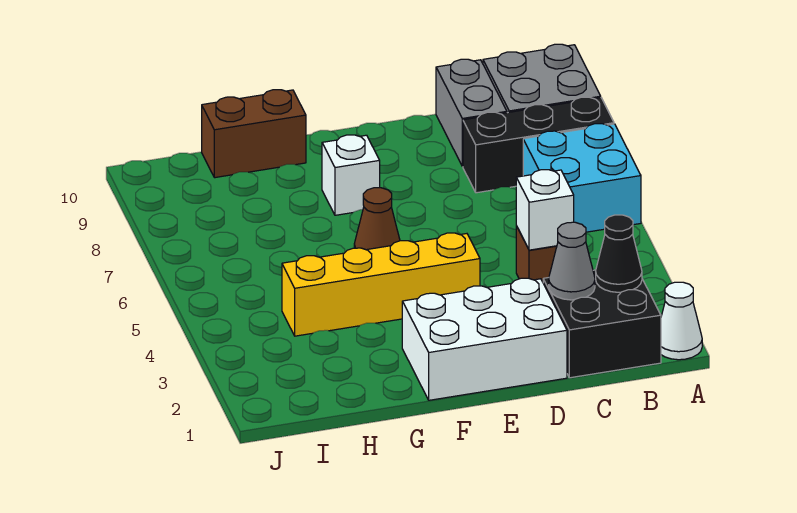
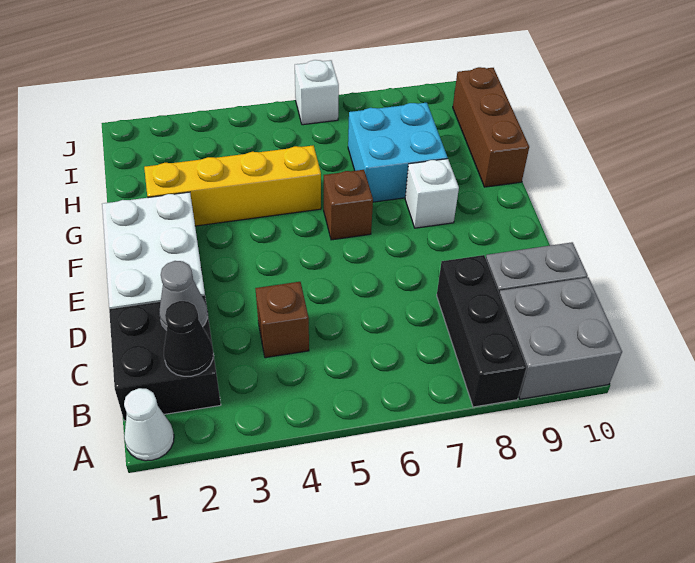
cyan 2x2 brick [523,124,641,232] -> cyan 2x2 brick moved to [348,103,448,202]
white 1x1 brick [516,170,574,250] -> white 1x1 brick moved to [295,60,339,125]
yellow 1x4 brick [282,233,480,336] -> yellow 1x4 brick turned to [144,145,321,226]
brown 1x1 cone [354,188,400,250] -> brown 1x1 brick [324,170,373,240]
brown 1x2 brick [202,90,306,178] -> brown 1x3 brick [453,67,529,187]

